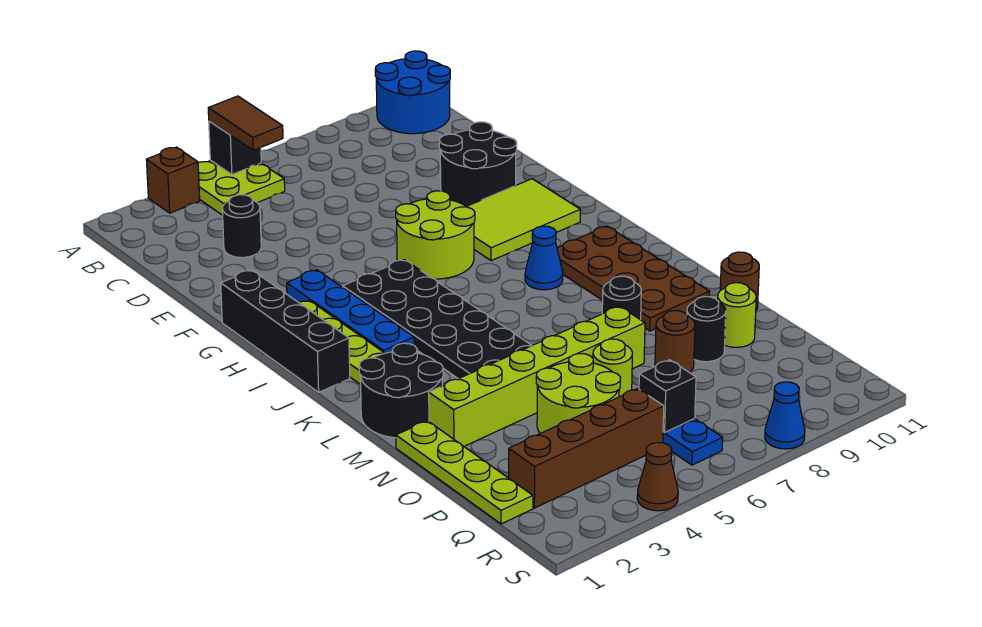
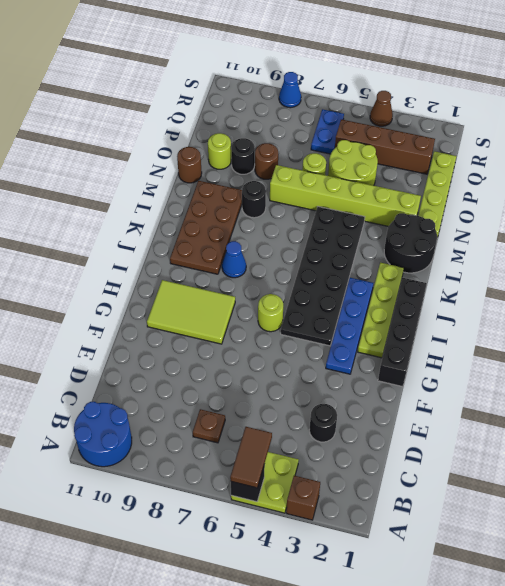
none -> brown 1x1 plate [193,409,225,443]
black 2x2 round brick [439,122,517,206] -> none
lime 2x2 round brick [396,191,475,279] -> lime 1x1 round brick [258,294,283,332]
black 1x1 brick [639,360,696,433] -> none

